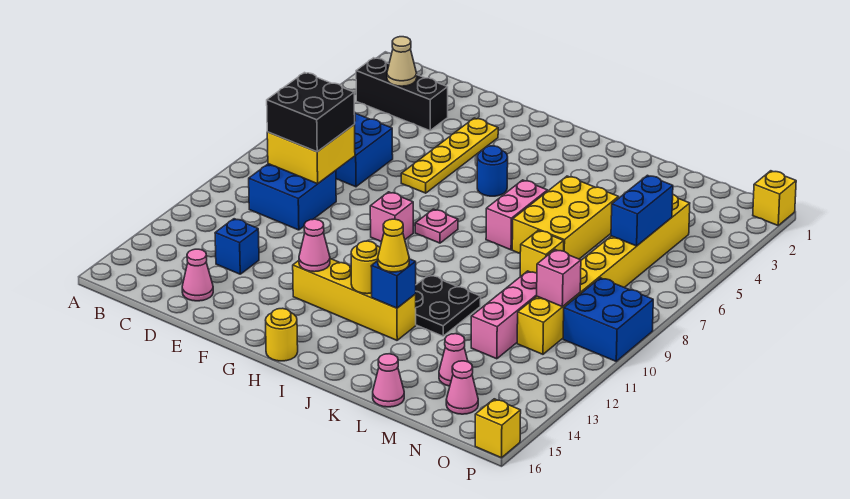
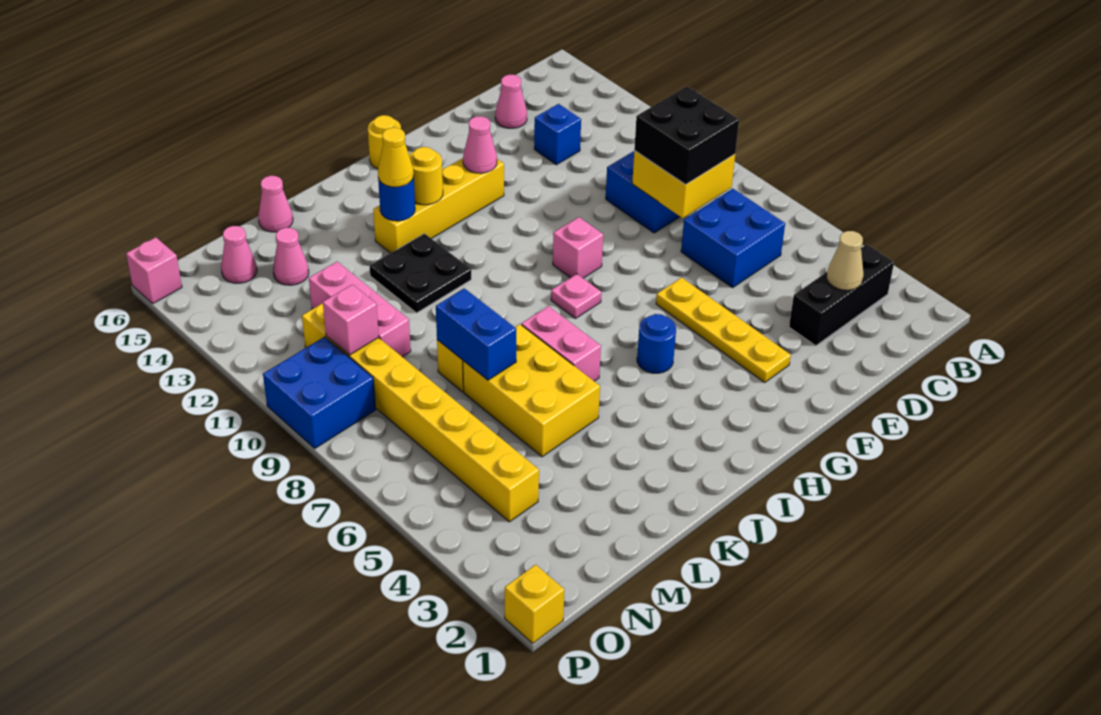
blue 1x1 brick [371,259,416,308] -> blue 1x1 round brick [378,176,415,221]
blue 1x2 brick [611,175,673,246] -> blue 1x2 brick moved to [436,288,516,380]
yellow 1x1 brick [475,399,521,458] -> pink 1x1 brick [126,237,182,303]

